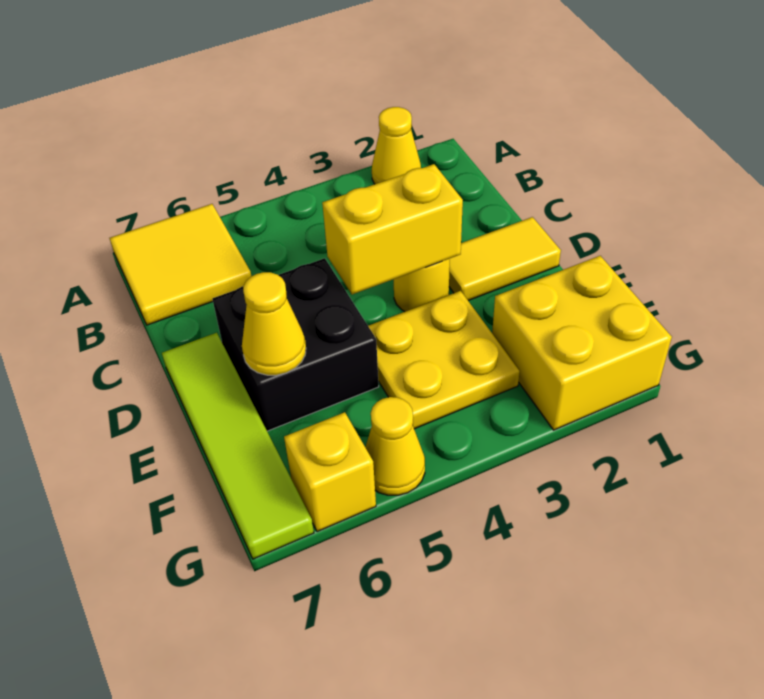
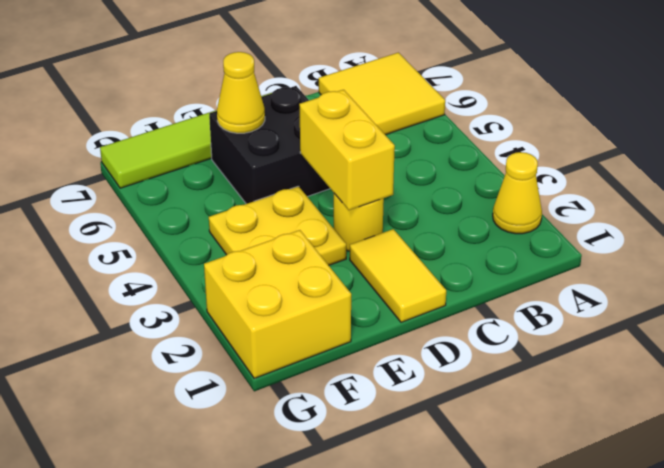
yellow 1x1 cone [365,397,425,495] -> none
yellow 1x1 brick [284,412,376,532] -> none

